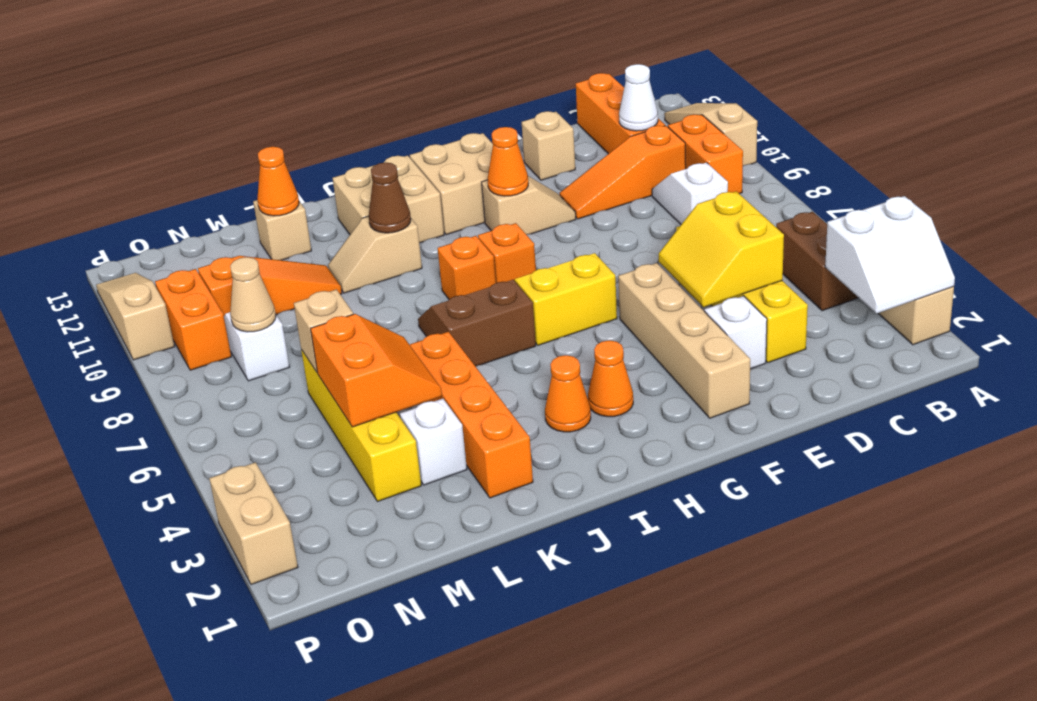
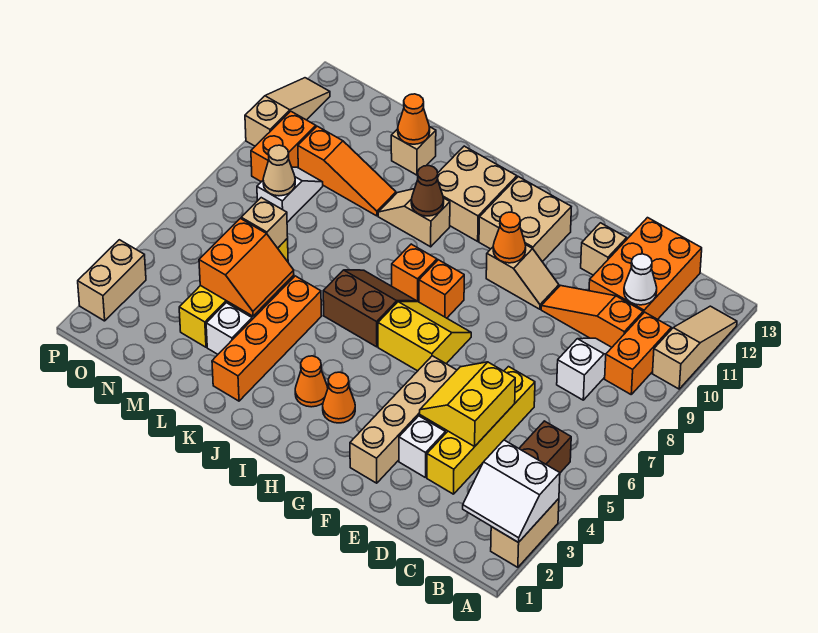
orange 1x3 brick [576,73,665,154] -> orange 2x3 brick [589,218,702,319]

